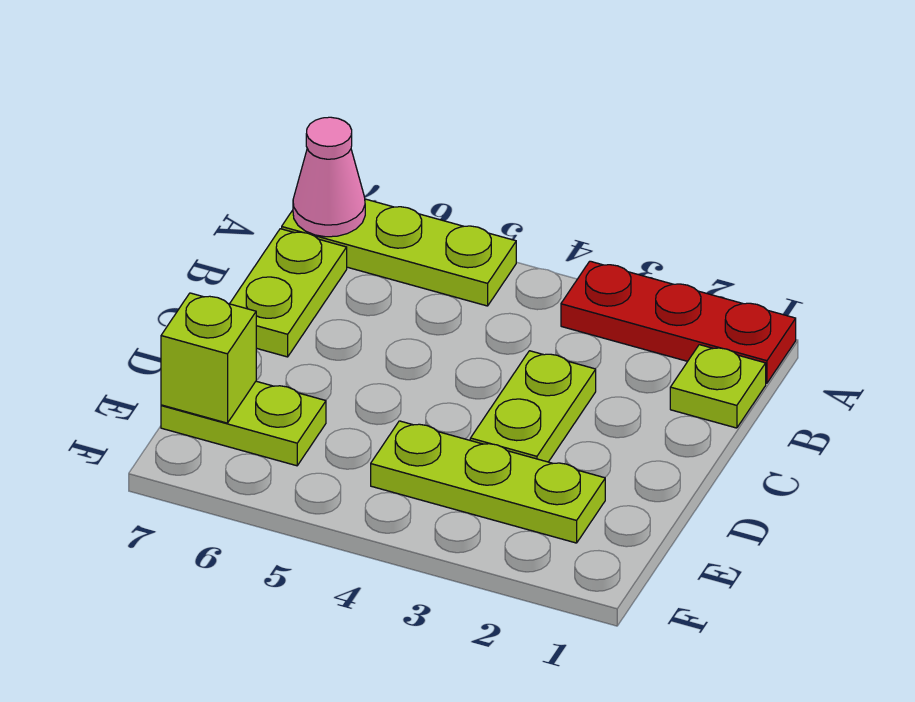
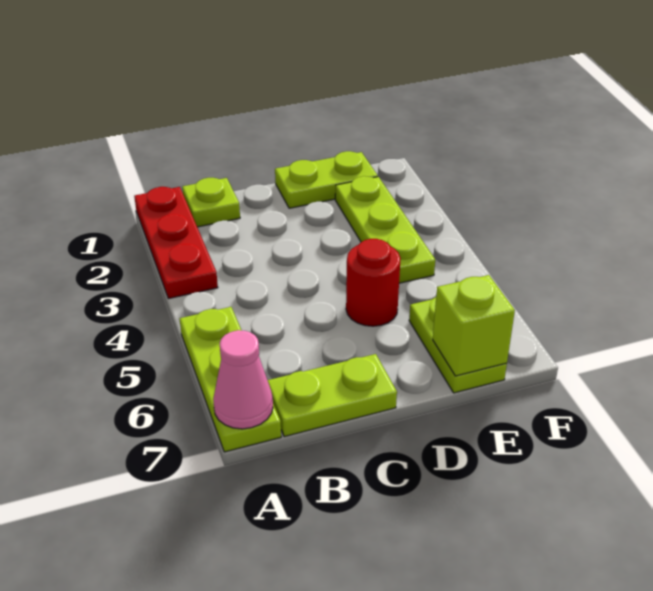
lime 1x2 plate [470,351,596,462] -> lime 1x2 plate moved to [275,151,378,208]
none -> red 1x1 round brick [346,239,401,326]

